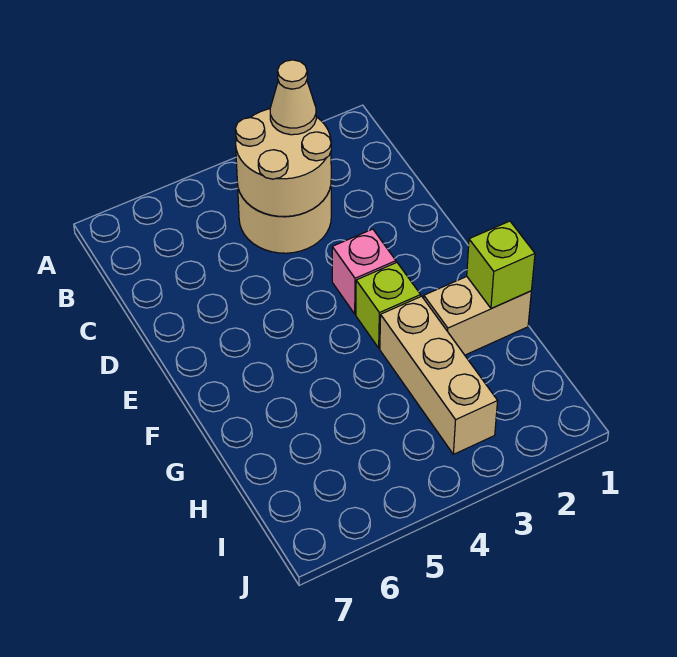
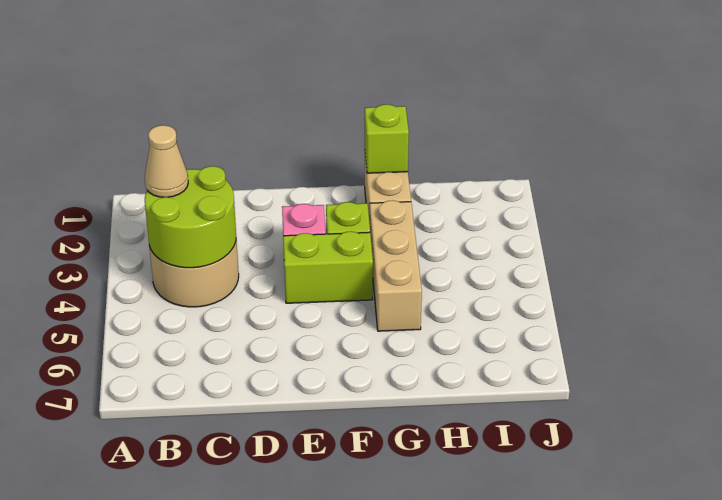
tan 2x2 round brick [235,109,331,216] -> lime 2x2 round brick [145,166,236,268]
none -> lime 1x2 brick [283,231,373,303]
tan 1x3 brick [380,296,498,454] -> tan 1x3 brick turned to [370,200,422,331]

